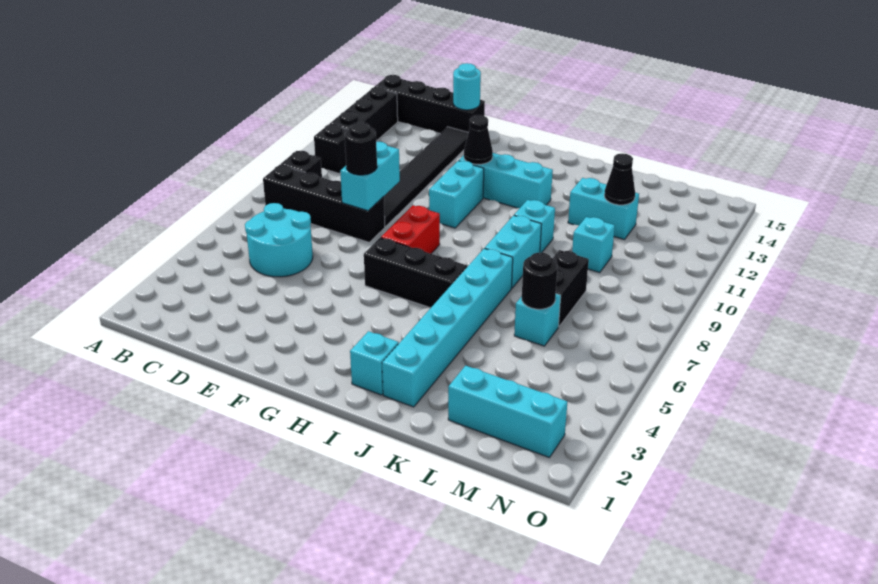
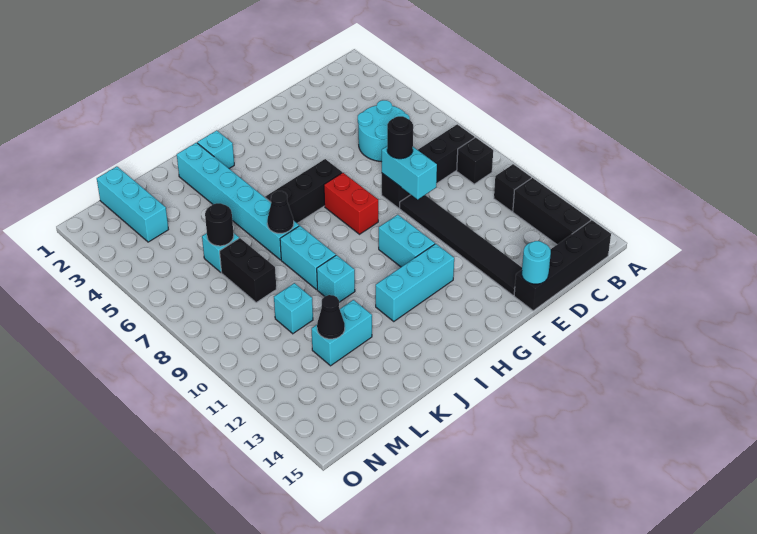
black 1x1 cone [464,115,493,164] -> black 1x1 cone moved to [267,191,294,233]
cyan 1x3 brick [448,366,567,458] -> cyan 1x3 brick turned to [97,167,168,242]

